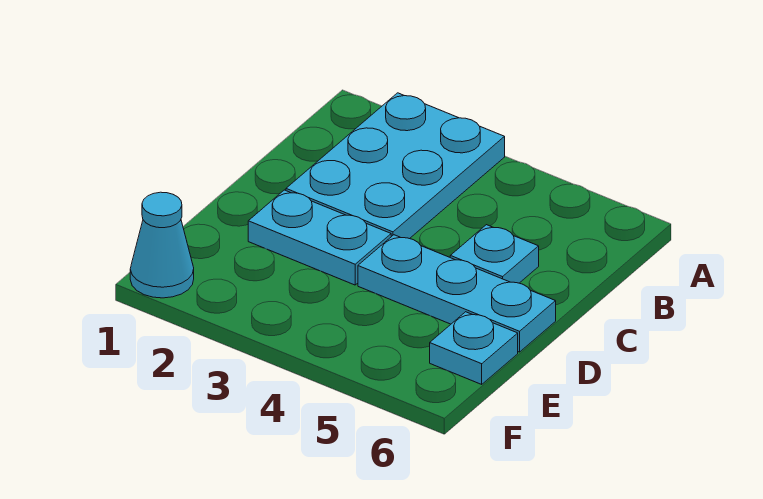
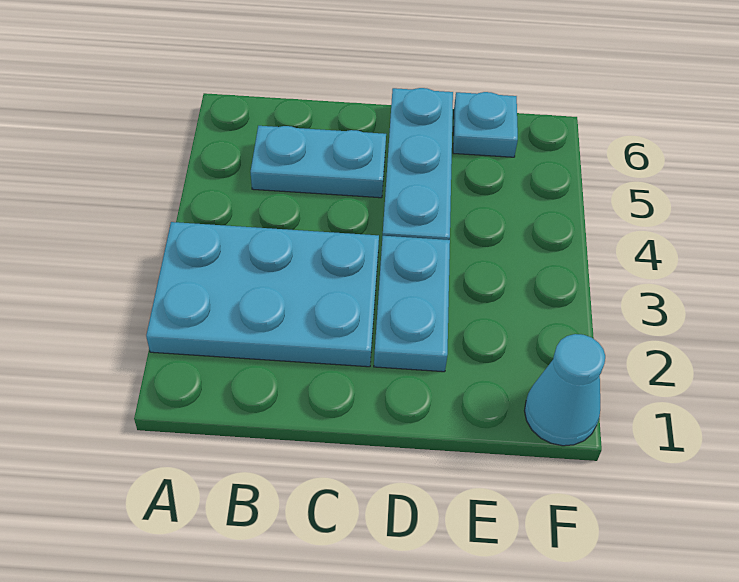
cyan 1x1 plate [450,225,539,283] -> cyan 1x2 plate [251,126,386,198]

